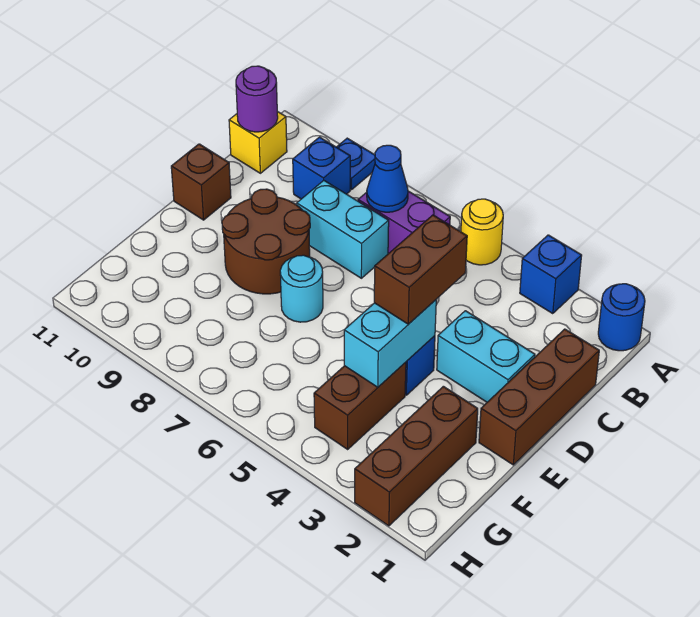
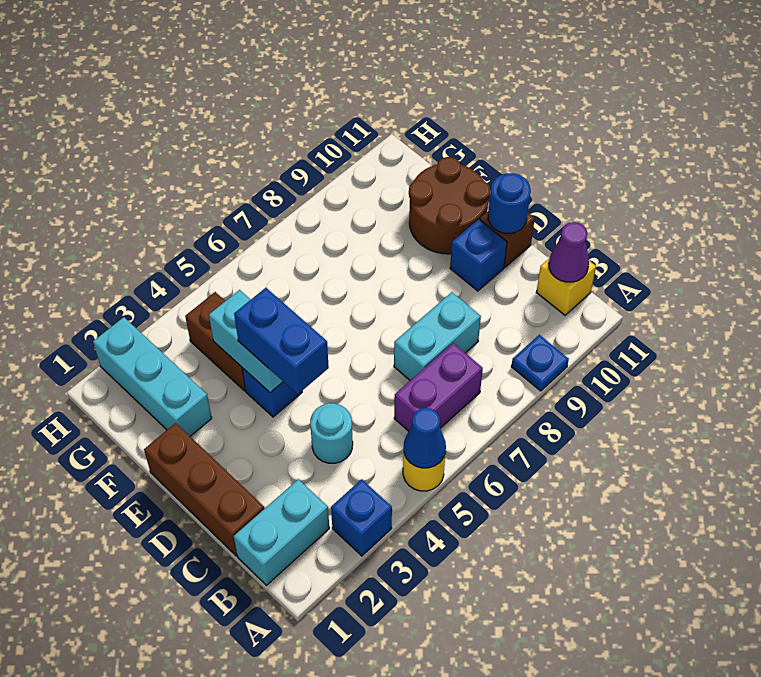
blue 1x1 round brick [598,284,645,351] -> blue 1x1 round brick moved to [488,173,531,233]
blue 1x1 cone [367,145,408,212] -> blue 1x1 cone moved to [404,408,446,468]
blue 1x1 brick [293,137,350,199] -> blue 1x1 brick moved to [450,219,507,291]
purple 1x1 round brick [236,66,278,132] -> purple 1x1 cone [549,222,589,282]
cyan 1x2 brick [437,311,535,402] -> cyan 1x2 brick moved to [234,479,329,585]
brown 1x2 brick [374,215,467,324] -> blue 1x2 brick [234,288,329,394]
brown 2x2 round brick [222,189,310,294] -> brown 2x2 round brick moved to [409,157,490,254]
cyan 1x1 round brick [280,255,323,322] -> cyan 1x1 round brick moved to [310,403,353,463]
brown 1x3 brick [355,386,478,526] -> cyan 1x3 brick [93,317,212,436]

